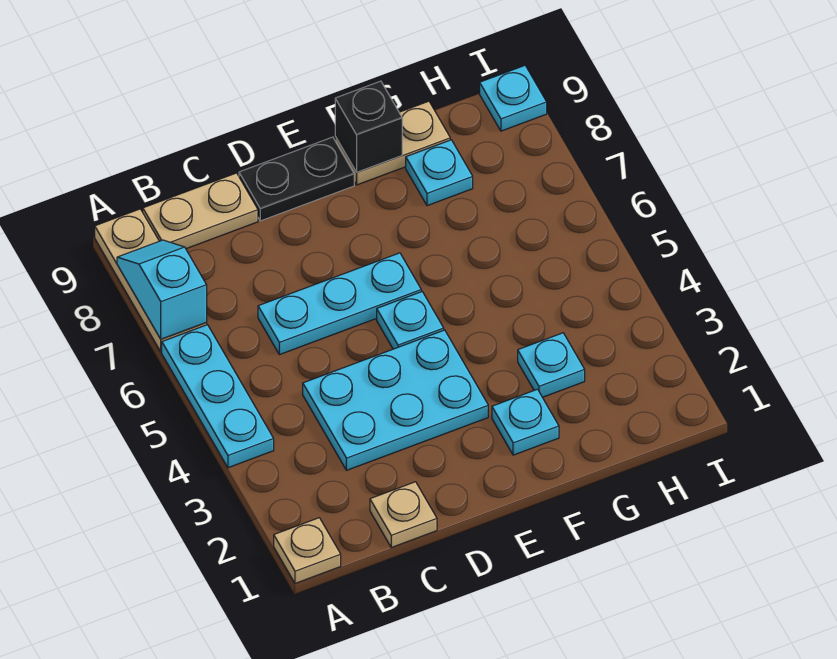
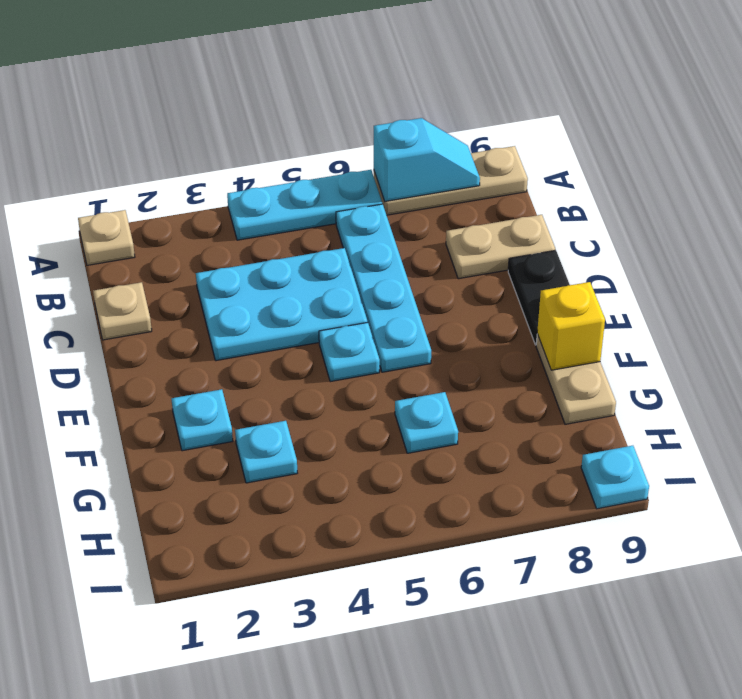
tan 1x2 plate [143,173,258,249] -> tan 1x2 plate turned to [446,215,555,279]
cyan 2x3 plate [303,330,488,470] -> cyan 2x3 plate turned to [196,248,367,361]
cyan 1x3 plate [258,253,421,355] -> cyan 1x4 plate [336,204,431,372]
black 1x1 brick [335,81,402,172] -> yellow 1x1 brick [537,282,605,370]
cyan 1x1 plate [406,140,473,206] -> cyan 1x1 plate moved to [395,392,458,453]

